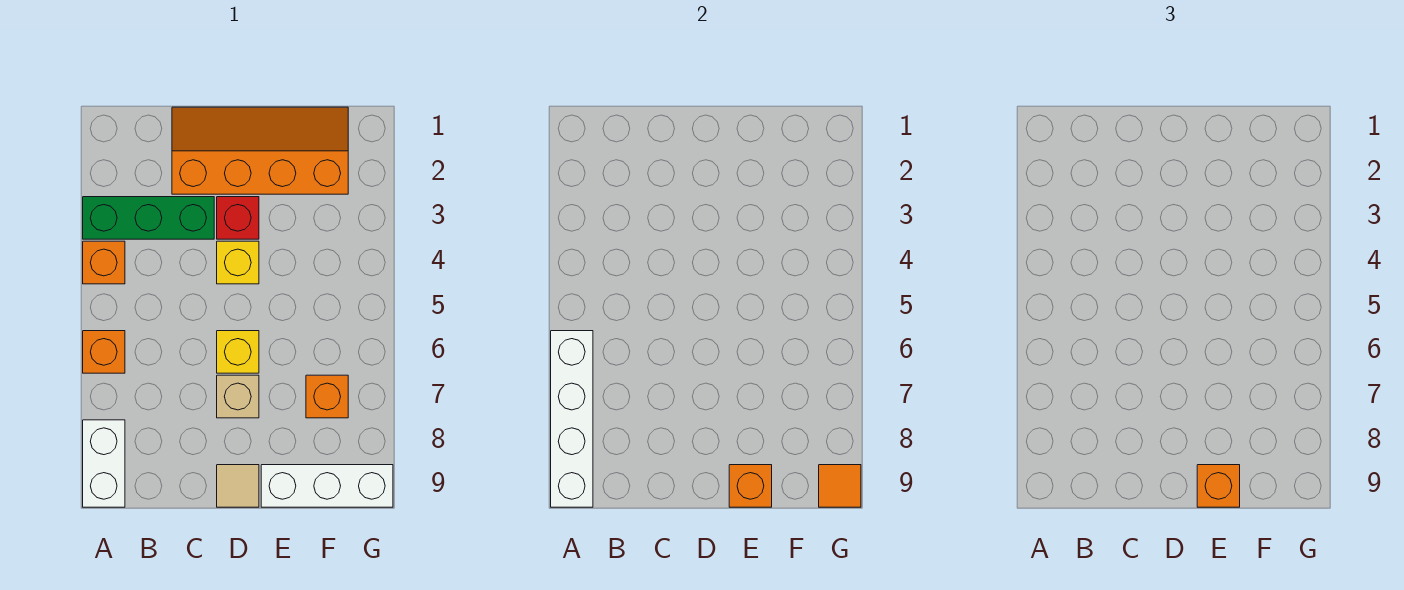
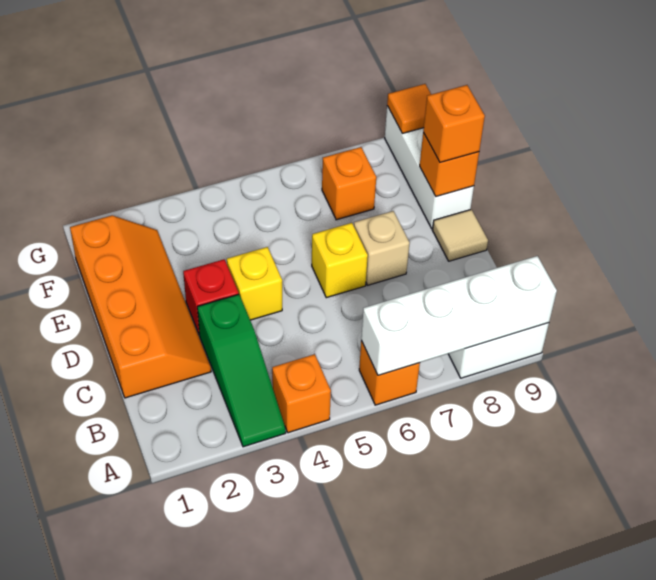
green 1x3 brick [83,197,214,239] -> green 1x3 slope [197,294,286,447]
orange 2x4 slope [172,107,348,194] -> orange 2x4 slope turned to [70,216,211,398]

